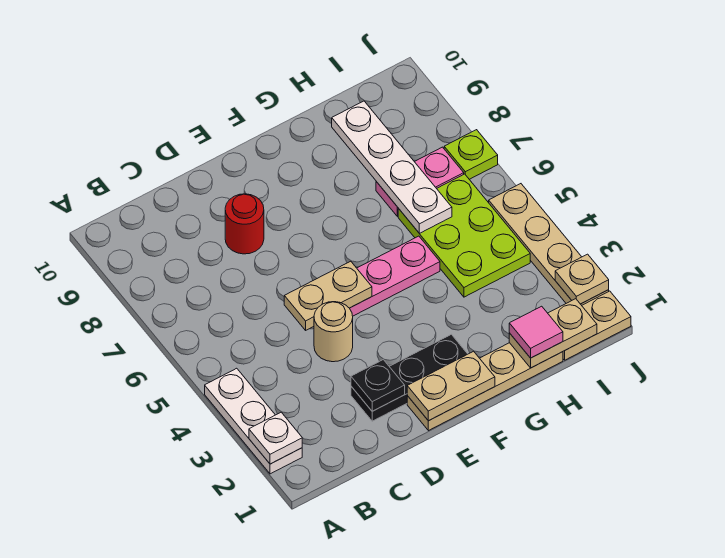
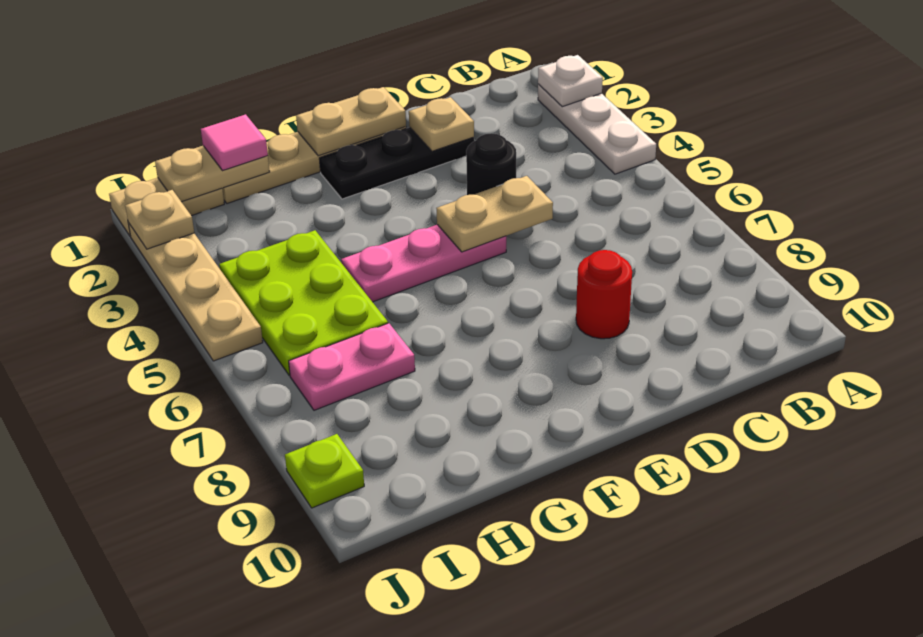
black 1x1 plate [351,360,405,411] -> tan 1x1 plate [409,97,474,151]
tan 1x1 round brick [314,302,353,362] -> black 1x1 round brick [466,133,516,195]
white 1x4 plate [332,101,452,234] -> none
lime 1x1 plate [444,130,498,179] -> lime 1x1 plate moved to [285,434,364,508]

